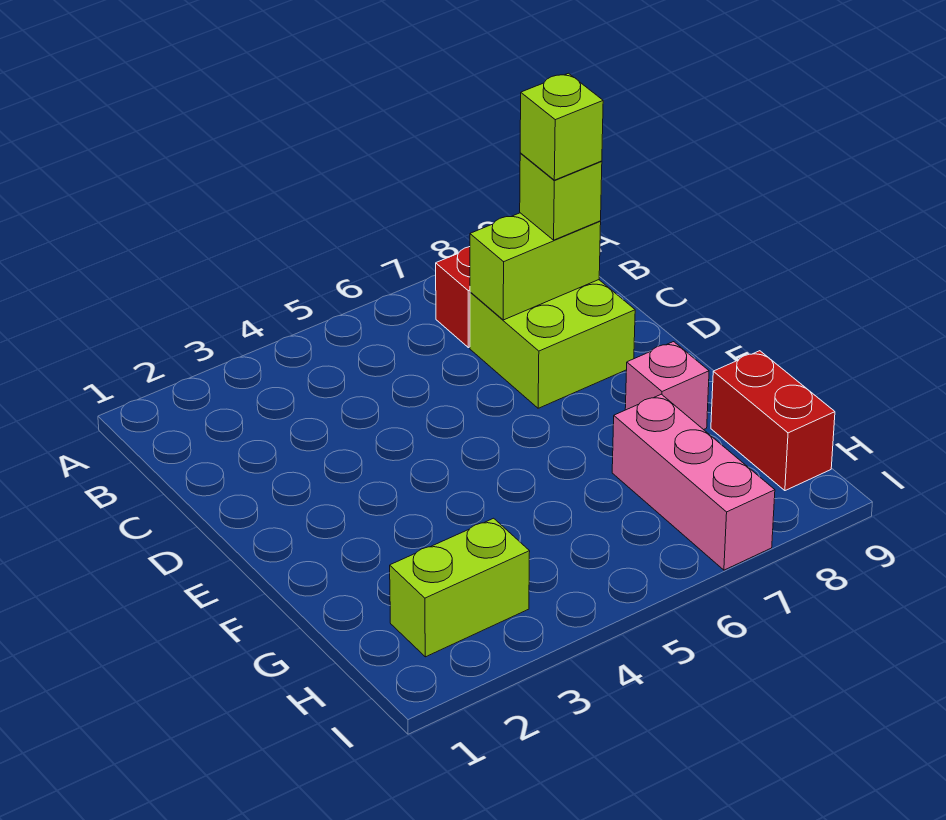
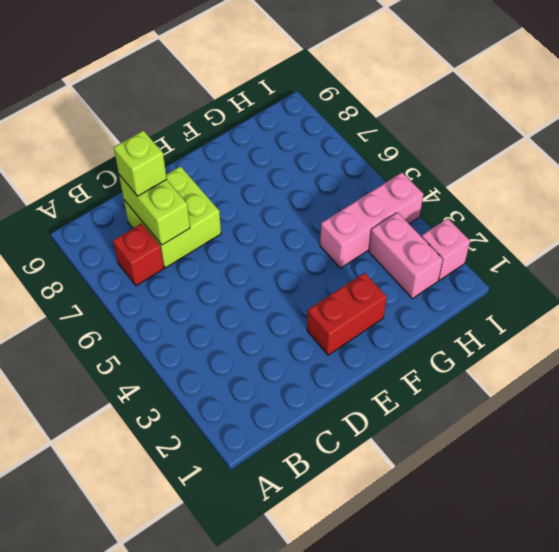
lime 1x1 brick [520,73,603,180] -> none
pink 1x1 brick [625,342,709,430] -> pink 1x1 brick moved to [422,218,470,280]
pink 1x3 brick [612,394,775,570] -> pink 1x3 brick moved to [320,172,424,268]
red 1x2 brick [711,351,835,491] -> red 1x2 brick moved to [307,273,387,355]
lime 1x2 brick [390,518,530,657] -> pink 1x2 brick [369,212,443,299]

